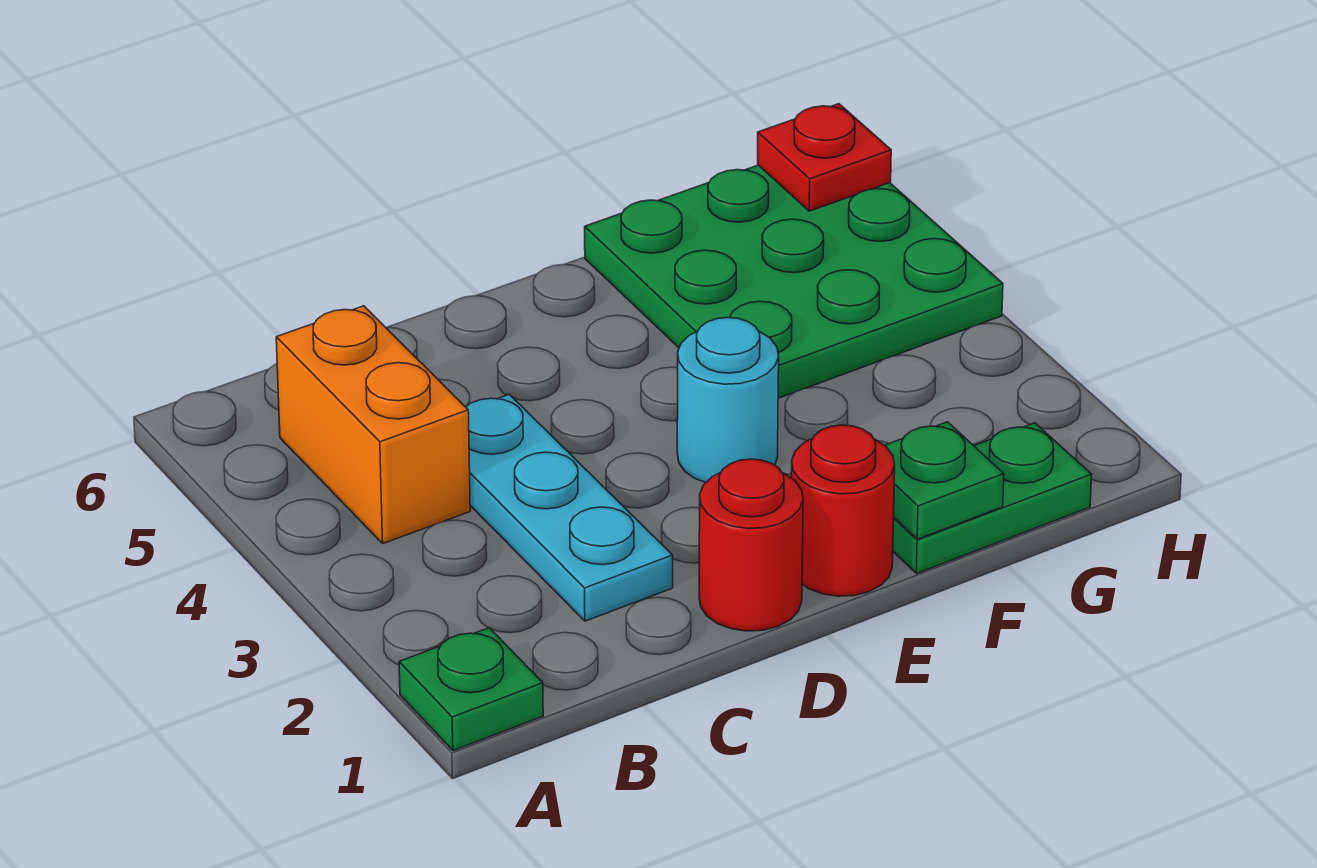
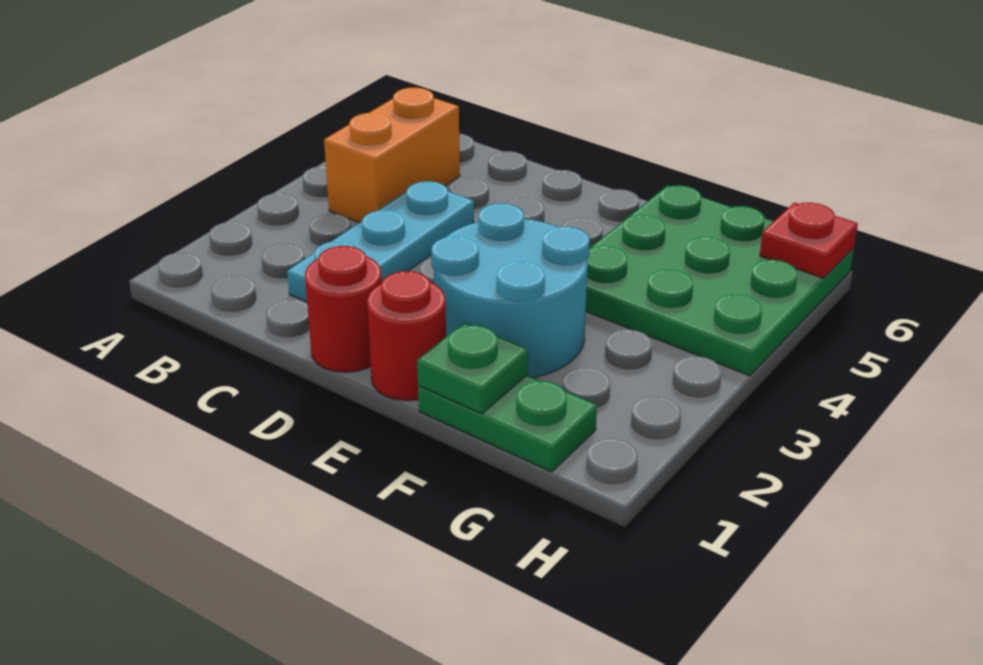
green 1x1 plate [399,628,543,751] -> none
cyan 1x1 round brick [677,318,779,482] -> cyan 2x2 round brick [431,203,590,378]

